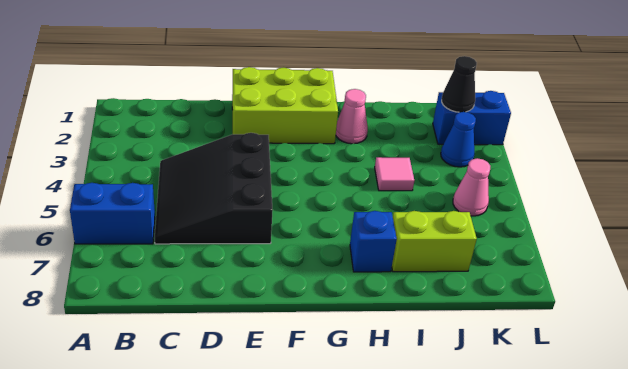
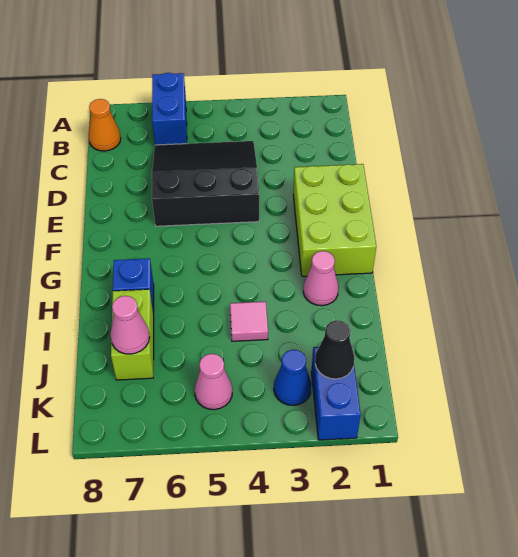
none -> orange 1x1 cone [88,99,121,151]
none -> pink 1x1 cone [110,296,150,354]

